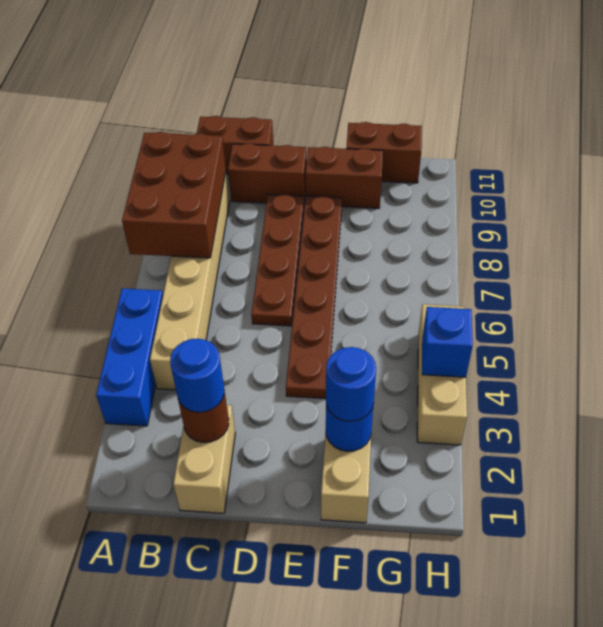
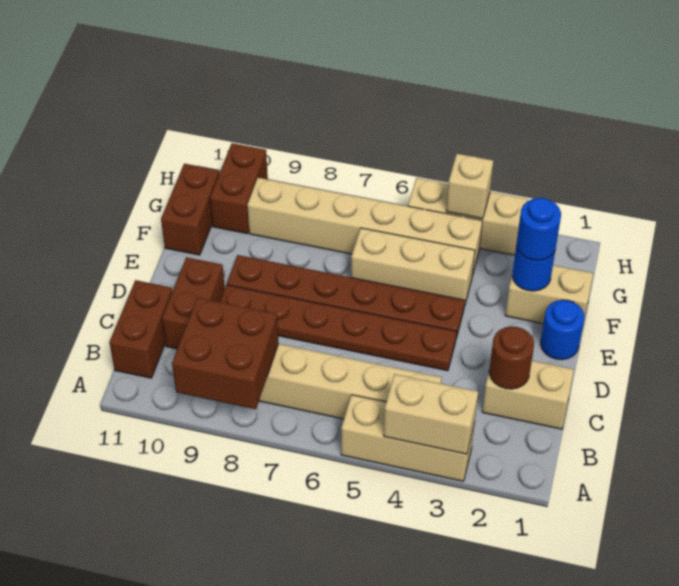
blue 1x3 brick [96,288,163,426] -> tan 1x3 brick [341,395,475,481]
none -> tan 1x2 brick [384,374,478,454]
brown 2x3 brick [122,132,226,258] -> brown 2x2 brick [172,298,278,409]
blue 1x1 round brick [170,339,224,412] -> blue 1x1 round brick moved to [541,300,584,360]
brown 1x4 plate [251,194,304,326] -> brown 1x6 plate [220,285,457,371]
brown 1x2 brick [305,147,383,208] -> brown 1x2 brick moved to [210,143,268,234]
none -> tan 1x3 brick [351,228,475,306]
none -> tan 1x6 brick [247,178,482,276]
blue 1x1 brick [422,307,473,377] -> tan 1x1 brick [446,154,493,219]

